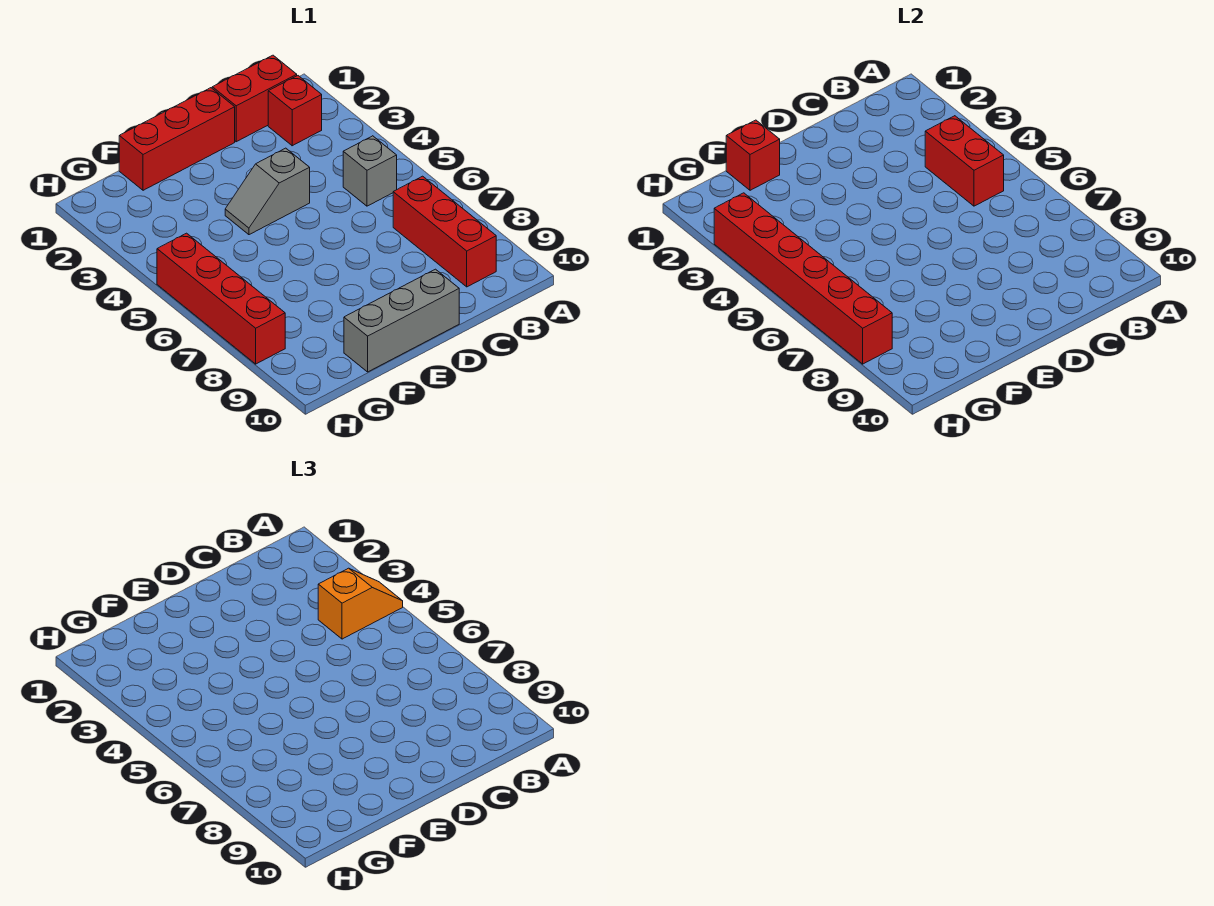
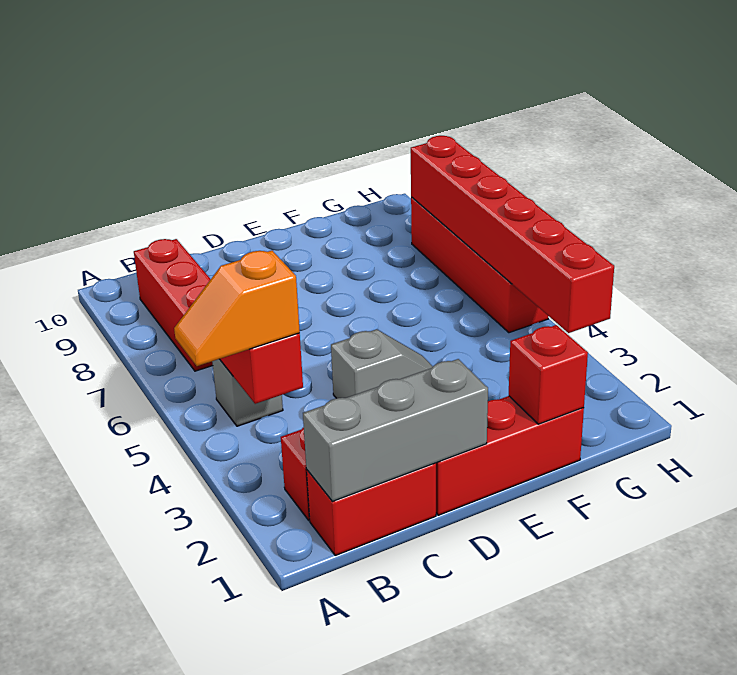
grey 1x3 brick [344,269,459,372] -> grey 1x3 brick moved to [303,359,488,501]

